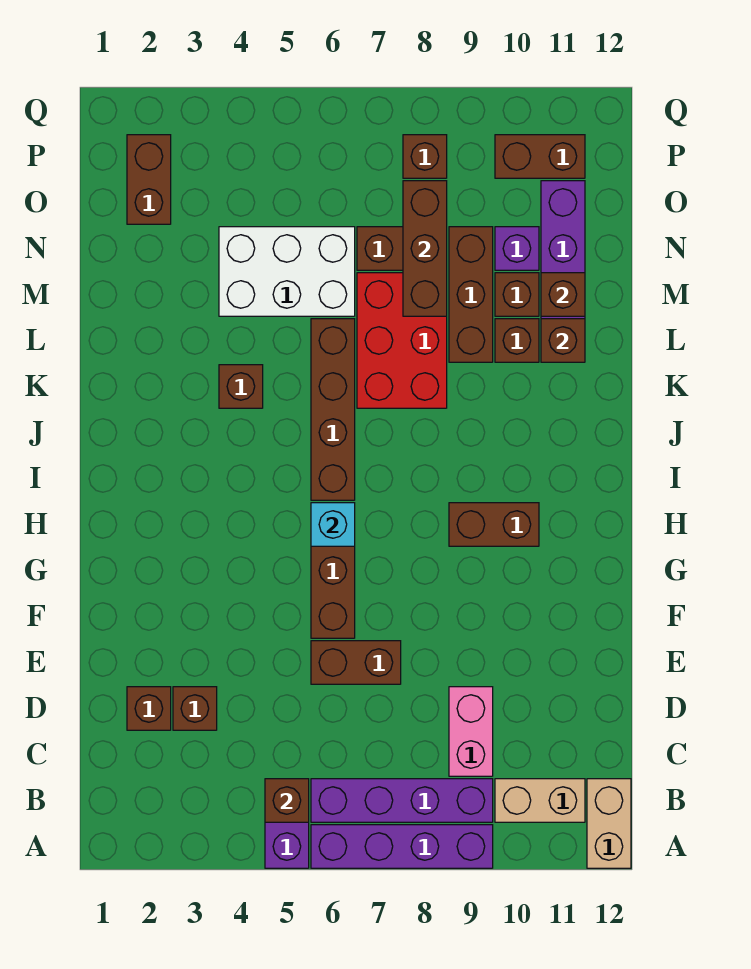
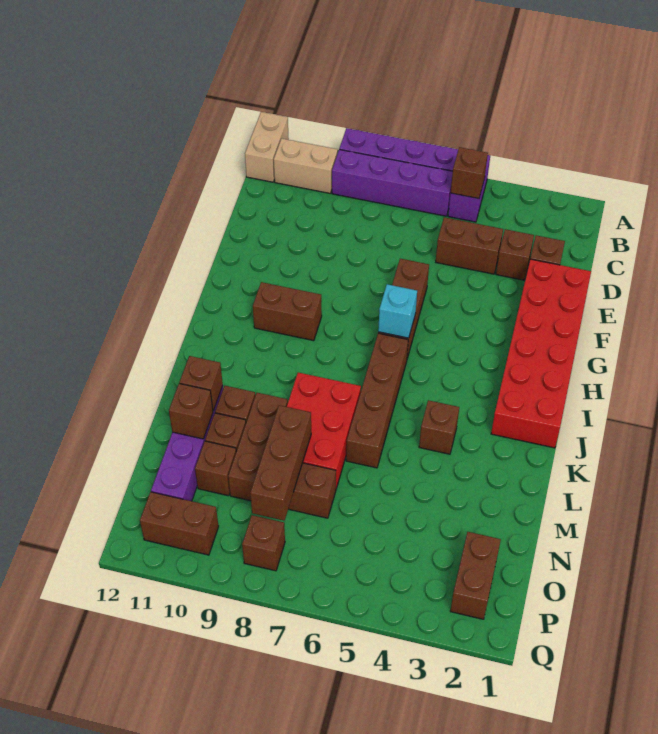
pink 1x2 brick [449,687,493,776] -> none
none -> red 2x6 brick [491,259,591,448]
brown 1x2 brick [311,641,401,684] -> brown 1x2 brick moved to [436,217,503,274]
white 2x3 brick [219,227,355,316] -> none
purple 1x1 brick [495,227,539,270] -> brown 1x1 brick [195,441,236,496]

